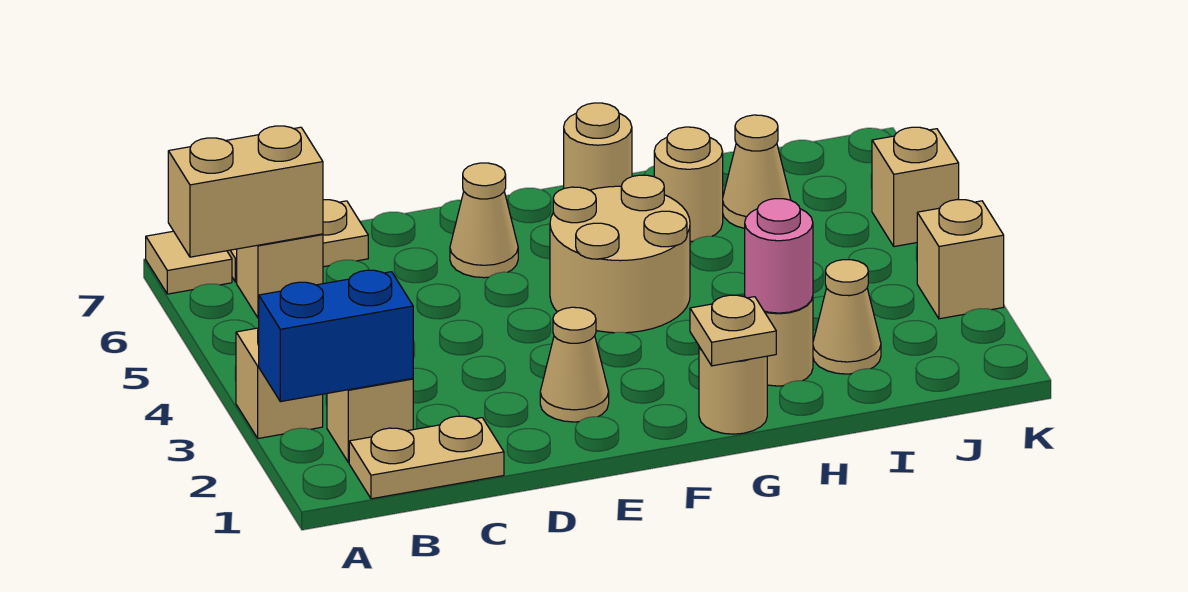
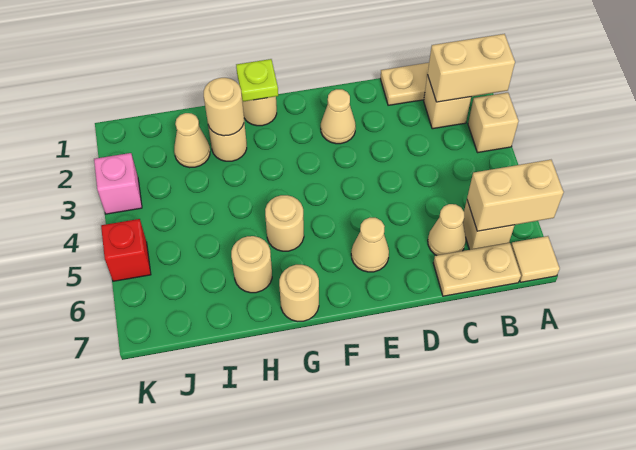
blue 1x2 brick [259,270,413,402] -> tan 1x2 brick [428,34,515,102]
tan 2x2 round brick [550,175,690,333] -> tan 1x1 round brick [265,195,304,251]
tan 1x1 plate [690,295,776,366] -> lime 1x1 plate [236,59,278,102]
pink 1x1 round brick [745,199,813,313] -> tan 1x1 round brick [204,78,244,136]
tan 1x1 cone [723,115,791,228] -> tan 1x1 cone moved to [428,204,466,256]
tan 1x1 brick [917,200,1004,319] -> pink 1x1 brick [94,153,142,214]
tan 1x1 brick [872,127,959,247] -> red 1x1 brick [101,219,151,281]

